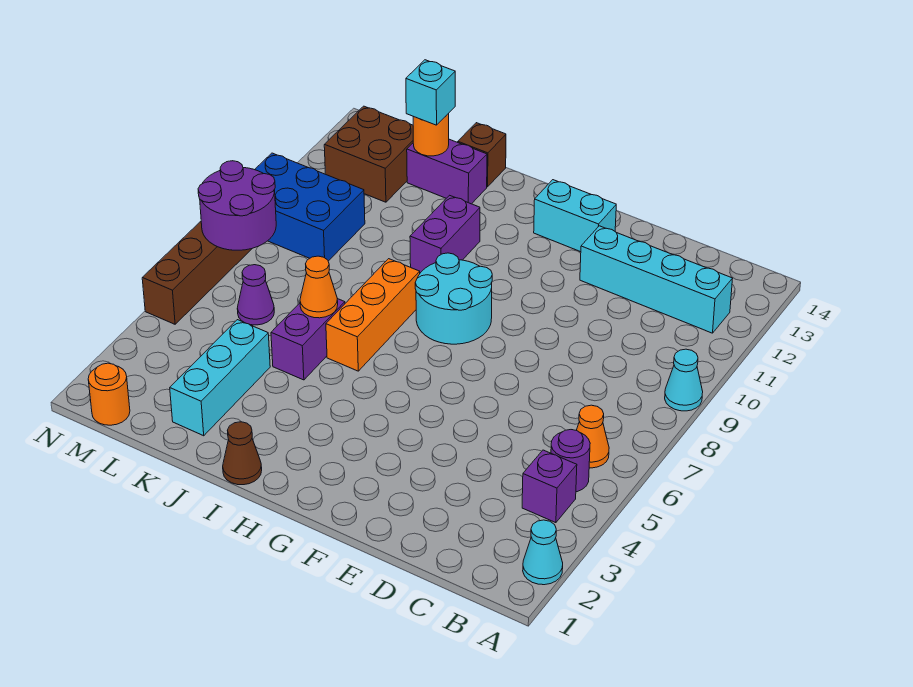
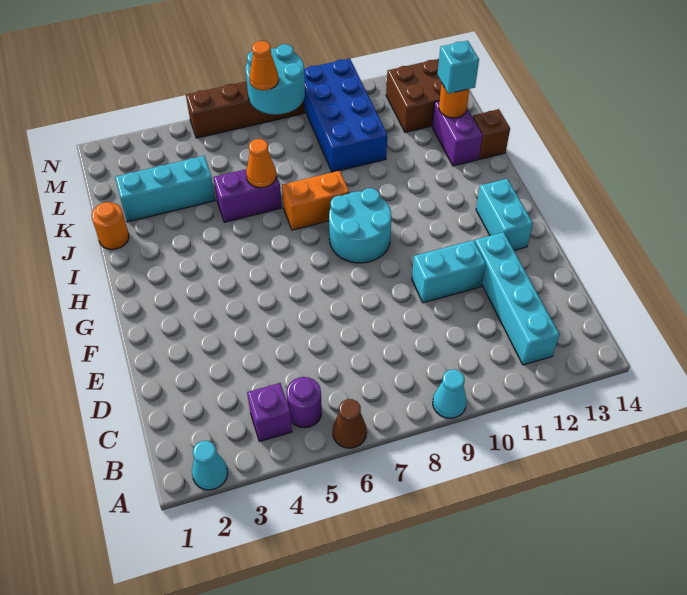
orange 1x1 cone [576,405,609,468] -> orange 1x1 cone moved to [249,41,279,90]
none -> cyan 1x2 brick [412,240,486,303]
brown 1x1 cone [223,422,262,485] -> brown 1x1 cone moved to [333,399,367,448]
orange 1x3 brick [326,259,420,371] -> orange 1x2 brick [282,171,349,230]
purple 1x2 brick [410,195,480,273] -> none
purple 1x1 cone [237,265,274,325] -> none
blue 2x3 brick [255,153,365,261] -> blue 2x4 brick [304,59,387,172]
orange 1x1 round brick [88,363,130,425] -> orange 1x1 round brick moved to [91,202,129,249]
purple 2x2 round brick [198,161,276,250] -> cyan 2x2 round brick [246,44,305,115]

